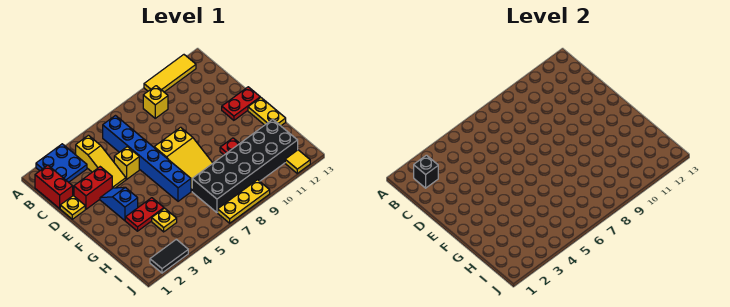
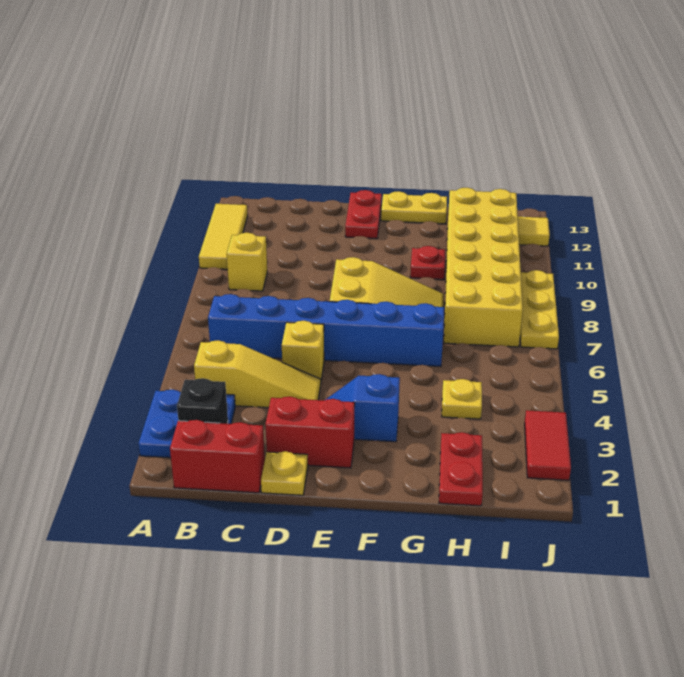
red 1x2 brick [74,167,112,209] -> red 1x2 brick turned to [265,396,355,468]
red 1x2 plate [125,198,164,231] -> red 1x2 plate moved to [439,432,483,506]
black 2x6 brick [192,119,298,213] -> yellow 2x6 brick [444,188,523,347]
black 1x2 tile [150,239,188,273] -> red 1x2 tile [525,410,571,480]

